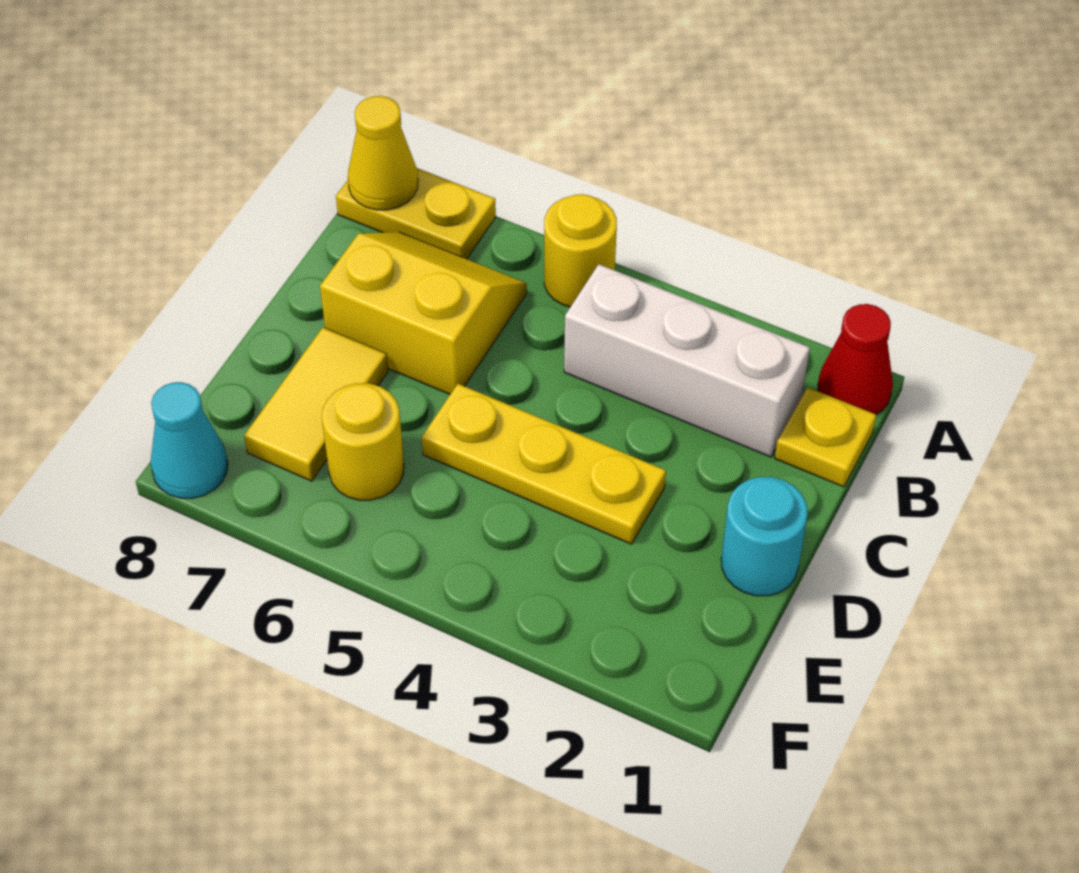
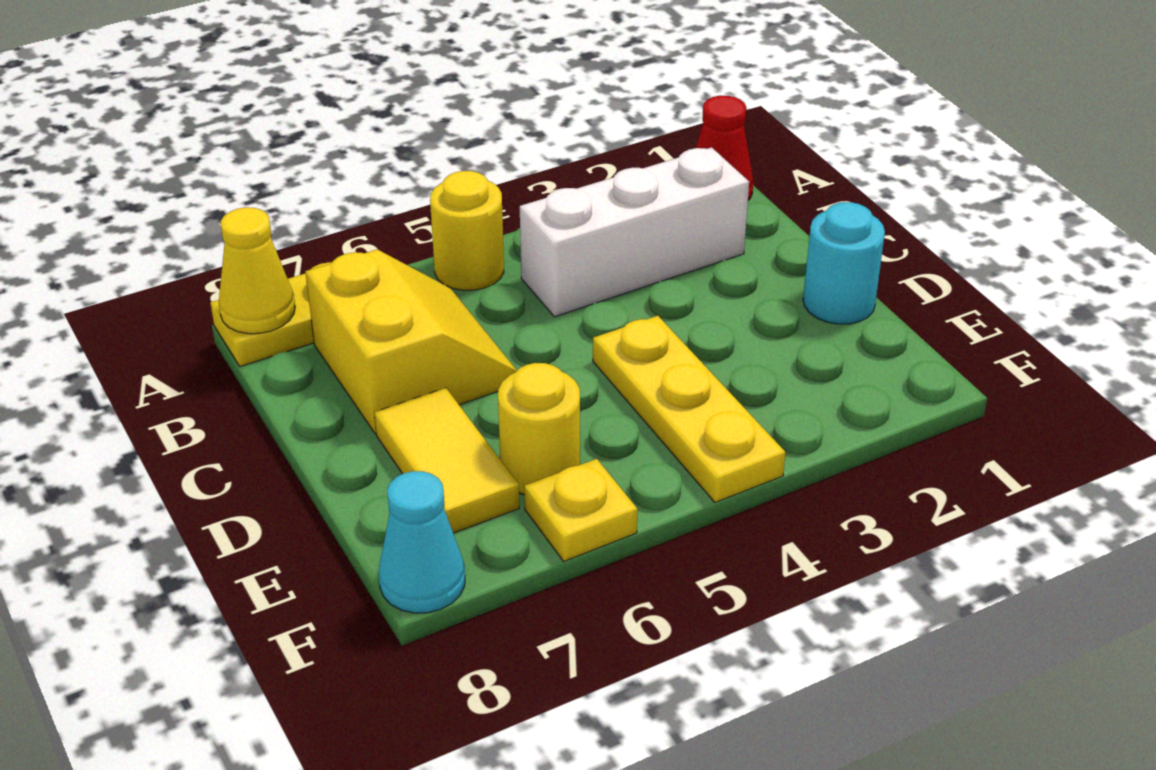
yellow 1x1 plate [775,387,876,487] -> yellow 1x1 plate moved to [524,459,638,561]
yellow 2x2 slope [320,232,527,394] -> yellow 2x2 slope turned to [305,250,517,434]
yellow 1x3 plate [422,384,666,544] -> yellow 1x3 plate turned to [593,316,785,502]

